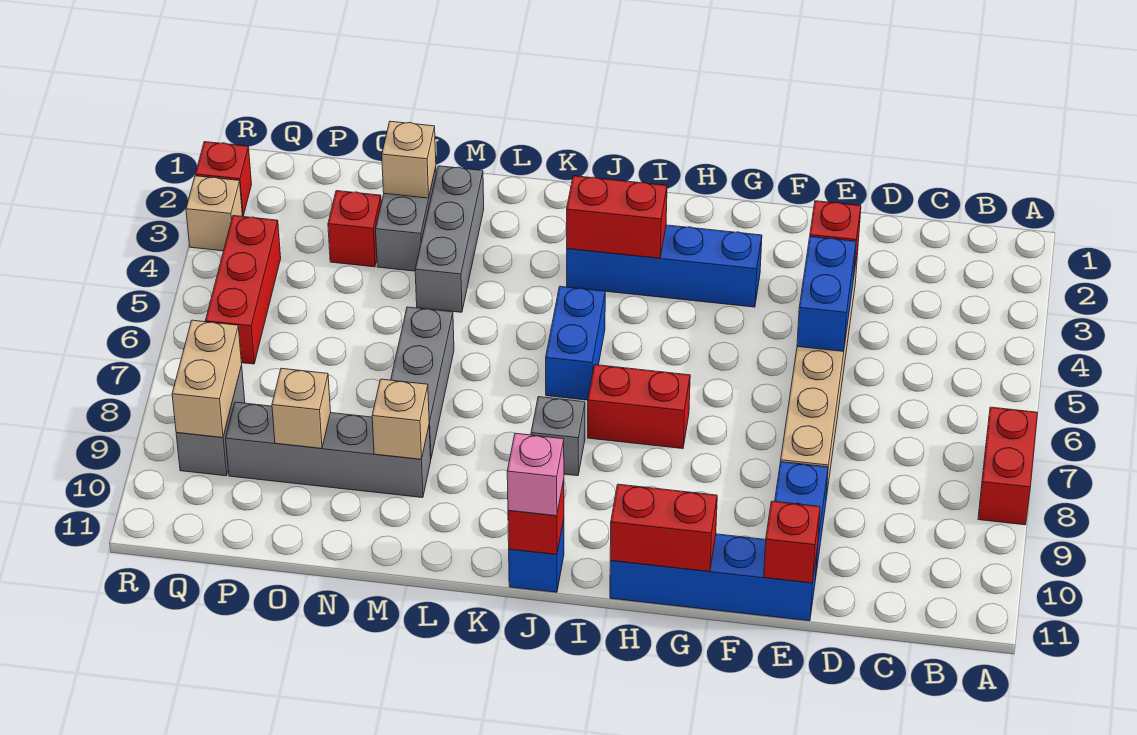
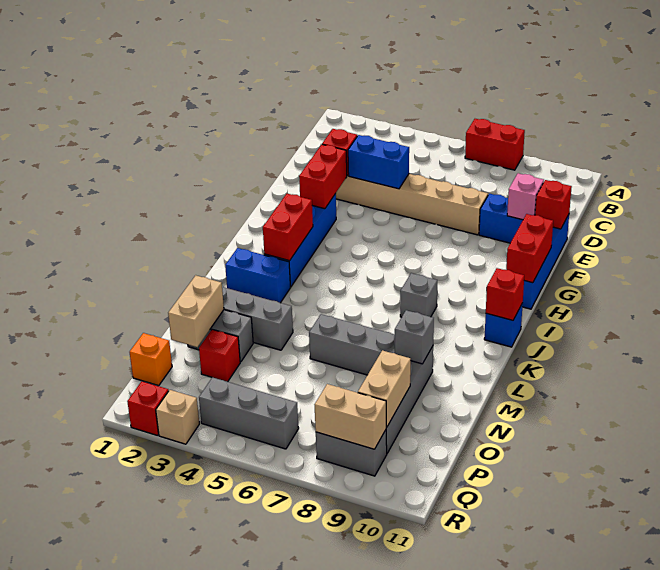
red 1x2 brick [588,365,690,449] -> red 1x2 brick moved to [299,145,347,209]
blue 1x2 brick [546,286,605,400] -> blue 1x2 brick moved to [225,248,290,303]
pink 1x1 brick [507,433,564,516] -> pink 1x1 brick moved to [507,173,544,220]
tan 1x1 brick [372,379,429,459] -> grey 1x1 brick [395,310,434,364]
tan 1x1 brick [382,121,436,198] -> tan 1x2 brick [168,275,224,347]
tan 1x1 brick [272,368,331,448] -> tan 1x2 brick [358,350,411,427]
none -> orange 1x1 brick [130,333,172,386]
red 1x3 brick [205,216,281,364] -> grey 1x3 brick [199,377,299,449]

